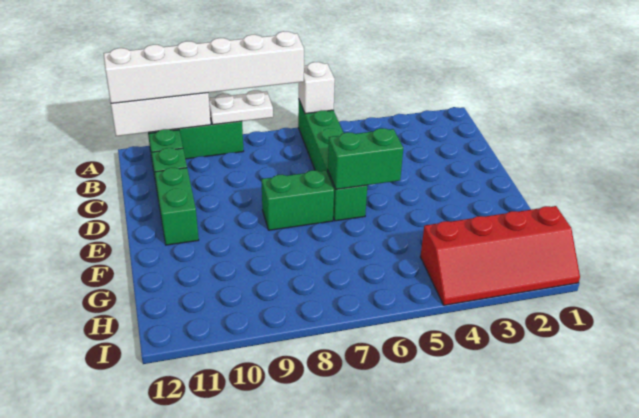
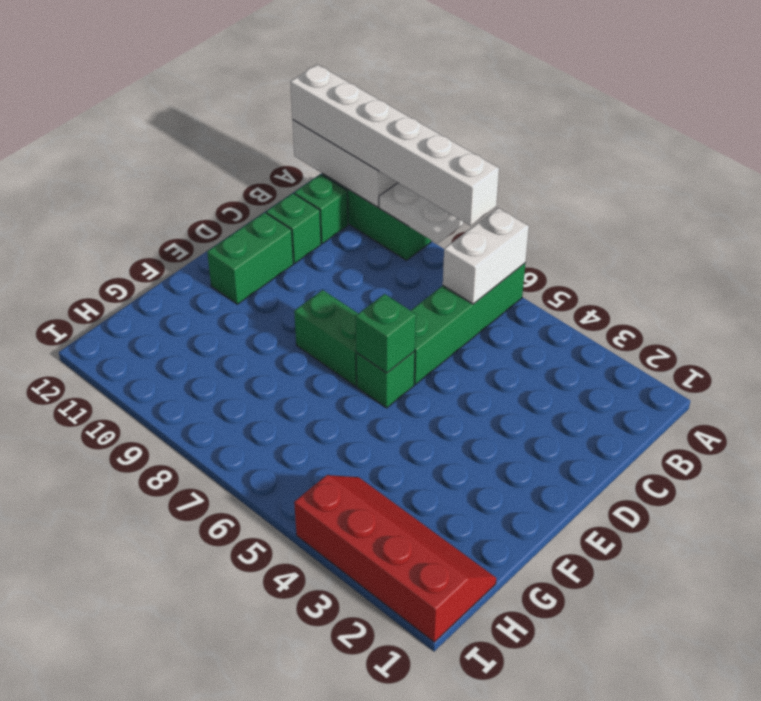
white 1x1 brick [299,62,335,114] -> white 1x2 brick [443,208,529,304]
green 1x2 brick [327,128,403,189] -> green 1x1 brick [356,294,416,373]
red 2x4 slope [420,206,580,305] -> red 2x4 slope turned to [294,475,496,642]

